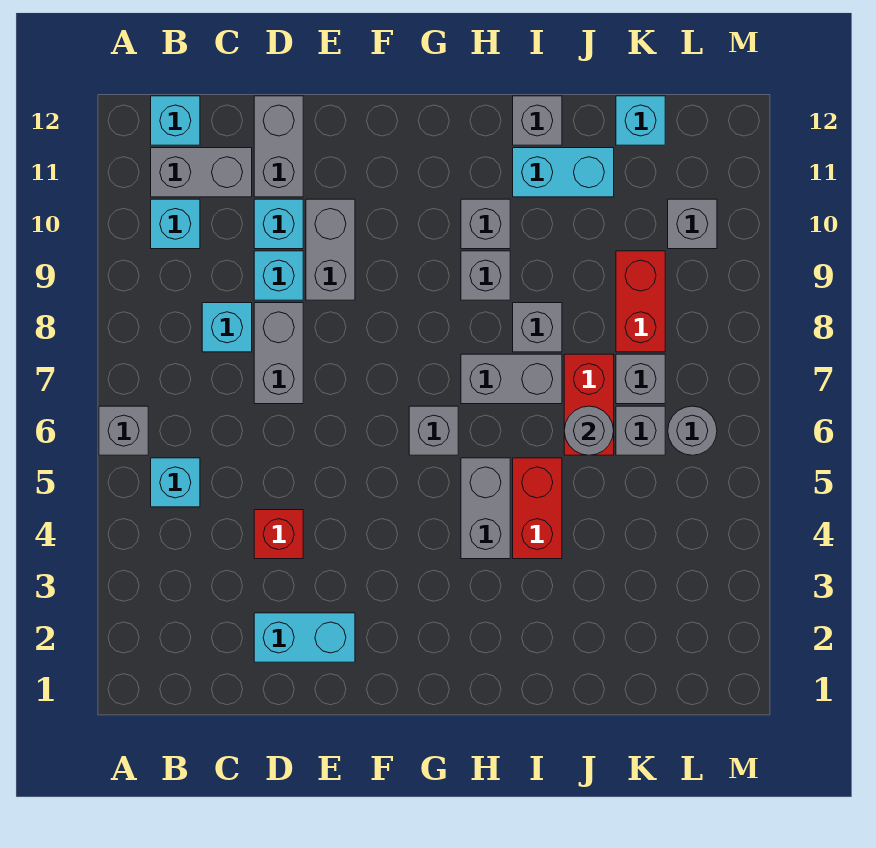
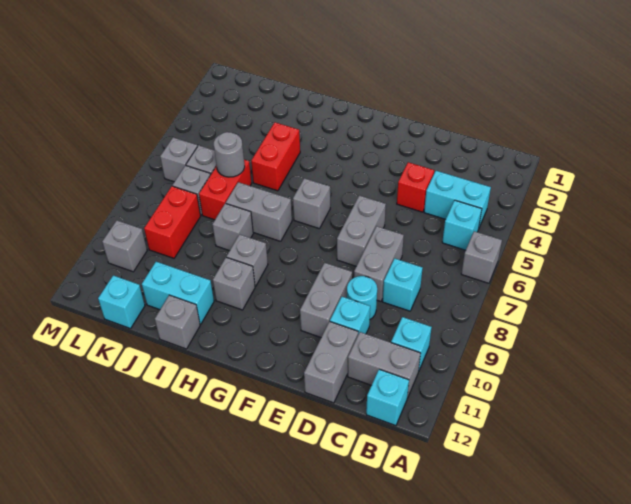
cyan 1x2 brick [254,613,355,662] -> cyan 1x2 brick moved to [424,171,491,227]
cyan 1x1 brick [254,251,303,300] -> cyan 1x1 round brick [347,276,377,319]
grey 1x2 brick [461,458,510,559] -> grey 1x2 brick moved to [337,195,386,266]
grey 1x1 round brick [668,406,717,455] -> grey 1x1 brick [160,138,197,182]

